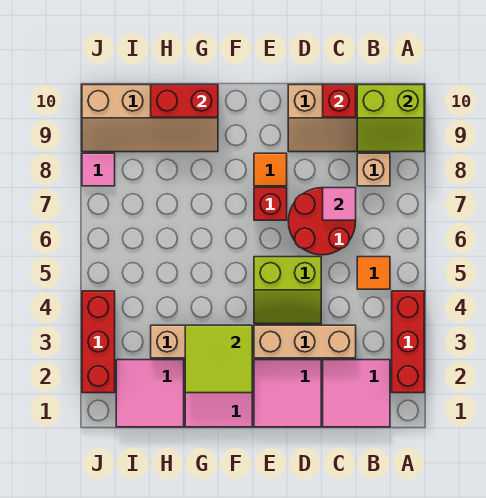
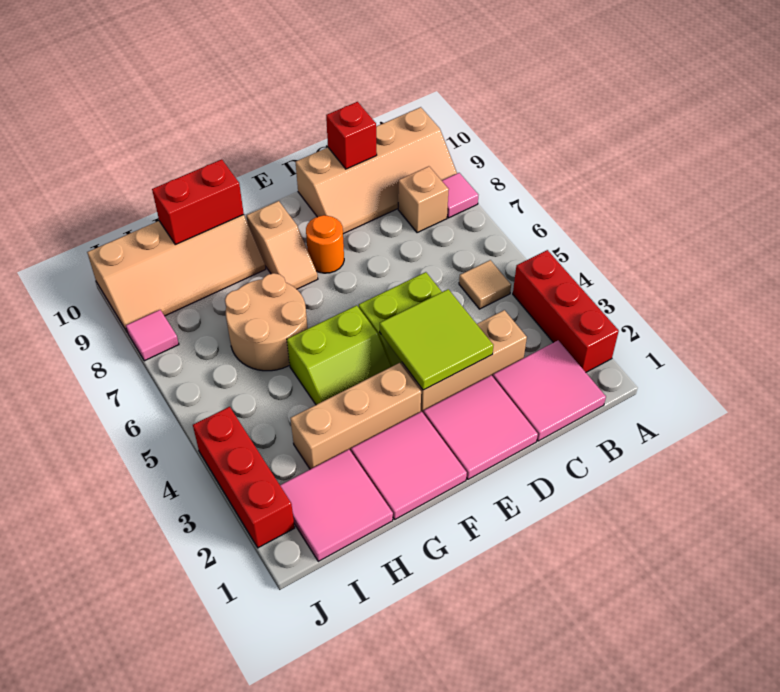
lime 2x2 slope [357,85,424,152] -> lime 2x2 slope moved to [287,305,391,405]
orange 1x1 tile [357,257,390,289] -> tan 1x1 tile [459,260,511,309]
red 2x2 round brick [288,188,356,255] -> none
pink 1x1 tile [323,188,356,220] -> pink 1x1 tile moved to [442,173,478,218]
red 1x1 brick [254,188,287,220] -> none
orange 1x1 tile [254,153,287,186] -> orange 1x1 round brick [306,215,344,273]
lime 2x2 tile [185,325,252,393] -> lime 2x2 tile moved to [380,289,493,390]
none -> tan 1x2 slope [246,201,318,289]
none -> tan 2x2 round brick [225,273,308,371]

